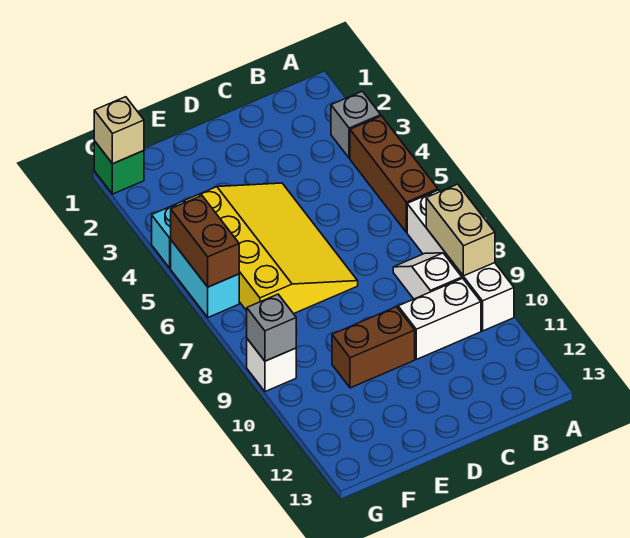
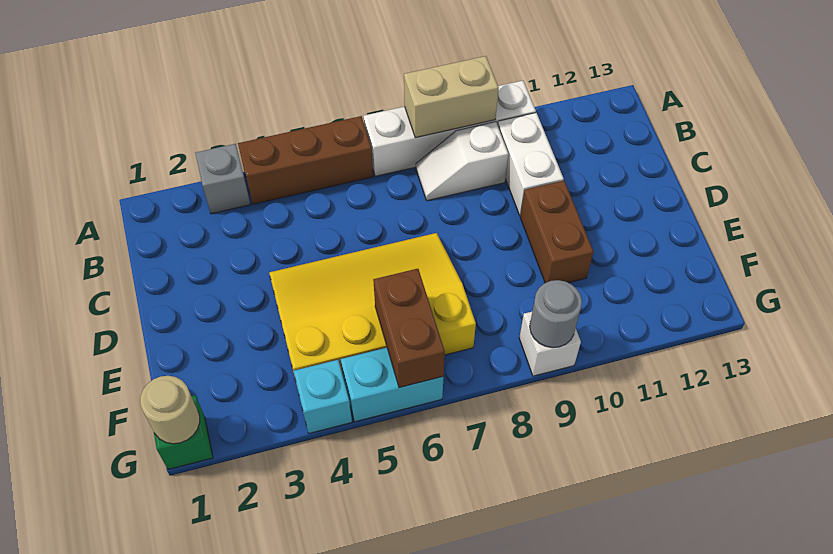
tan 1x1 brick [94,97,144,164] -> tan 1x1 round brick [140,376,200,444]
brown 1x2 brick [171,196,239,287] -> brown 1x2 brick turned to [373,269,445,388]
grey 1x1 brick [247,294,296,361] -> grey 1x1 round brick [530,280,582,348]

